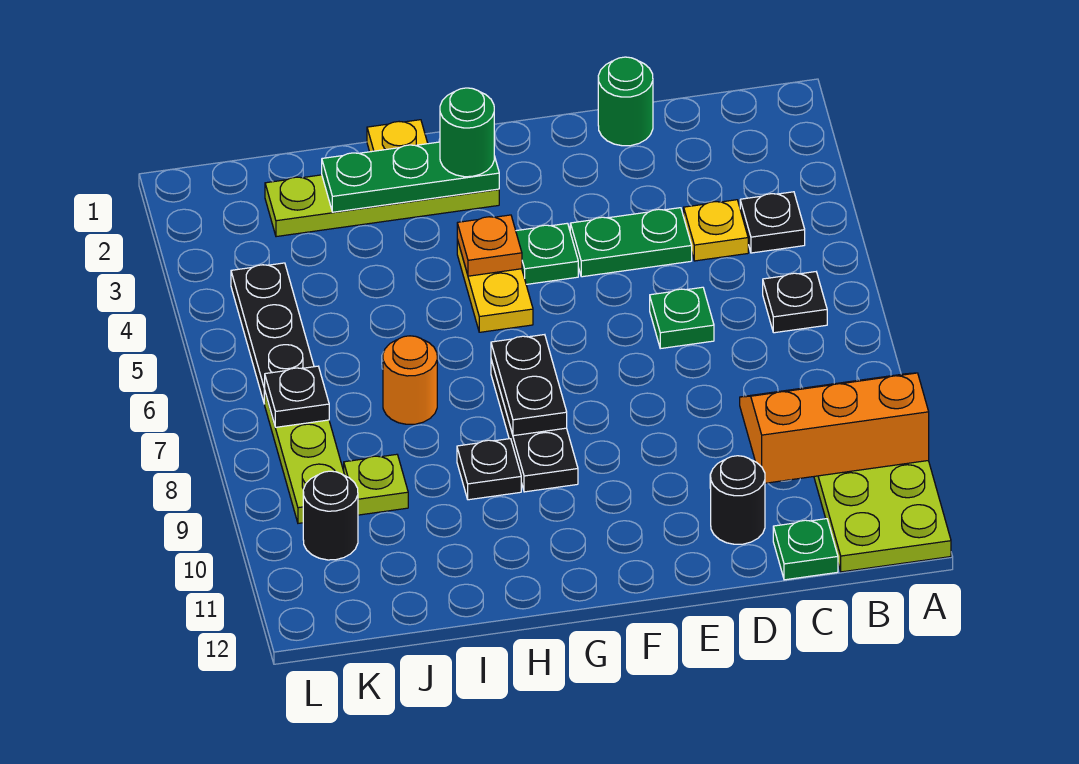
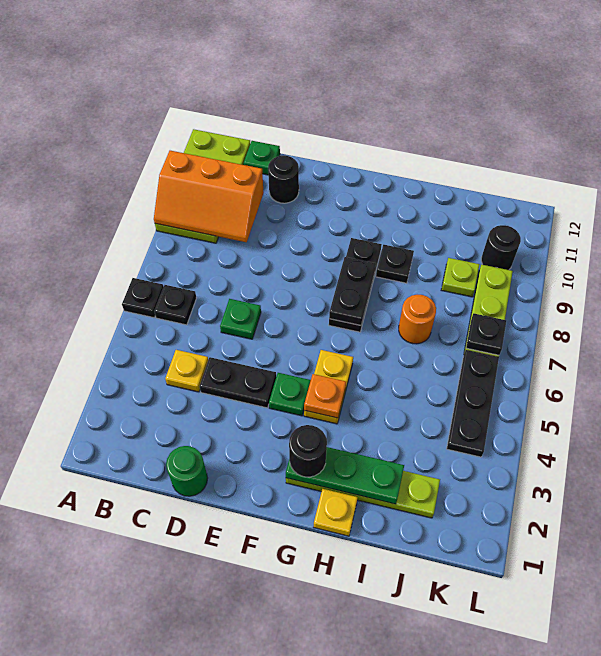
black 1x1 plate [740,192,805,253] -> black 1x1 plate moved to [122,278,164,318]
green 1x2 plate [570,208,692,277] -> black 1x2 plate [200,357,276,408]
green 1x1 round brick [440,88,494,177] -> black 1x1 round brick [289,425,327,477]

